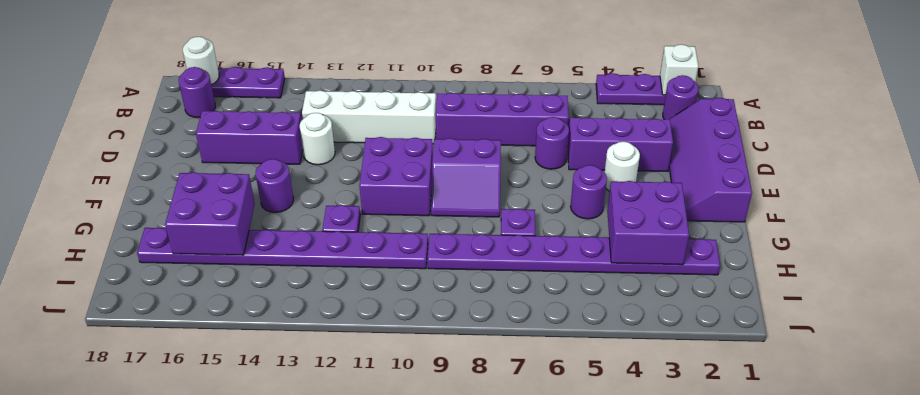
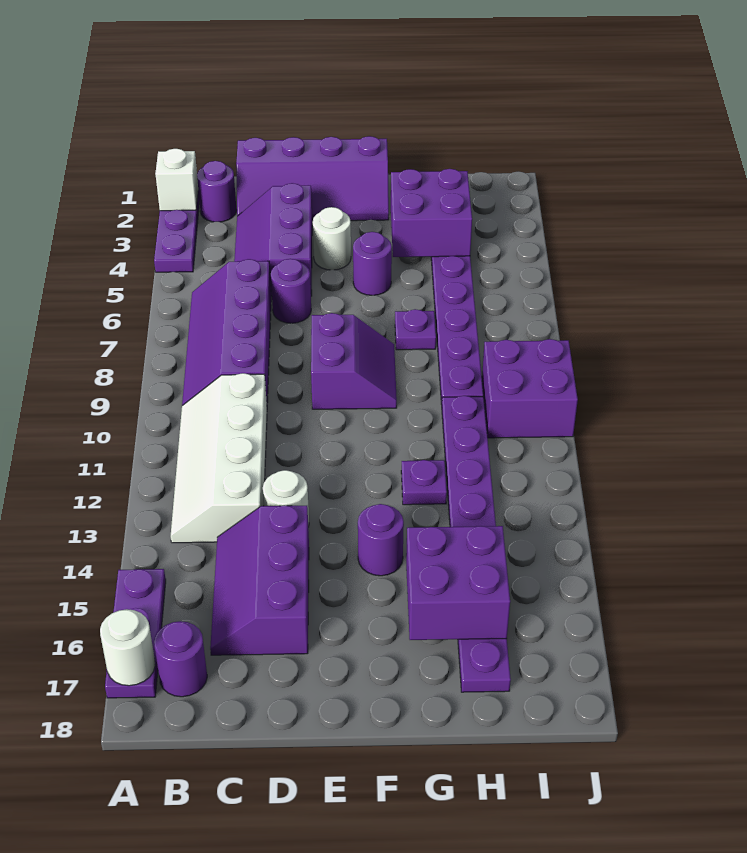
purple 2x2 brick [359,137,433,216] -> purple 2x2 brick moved to [482,339,578,438]

